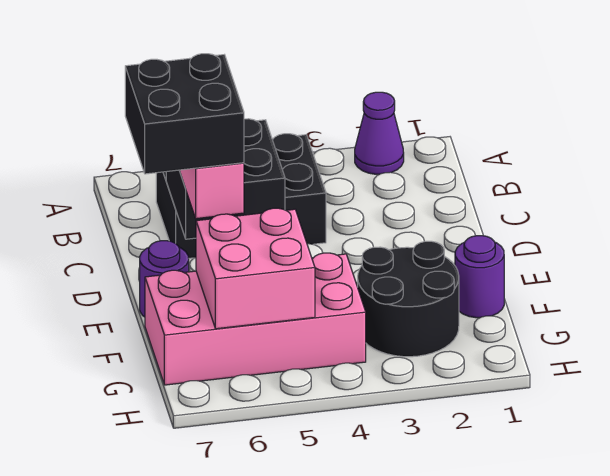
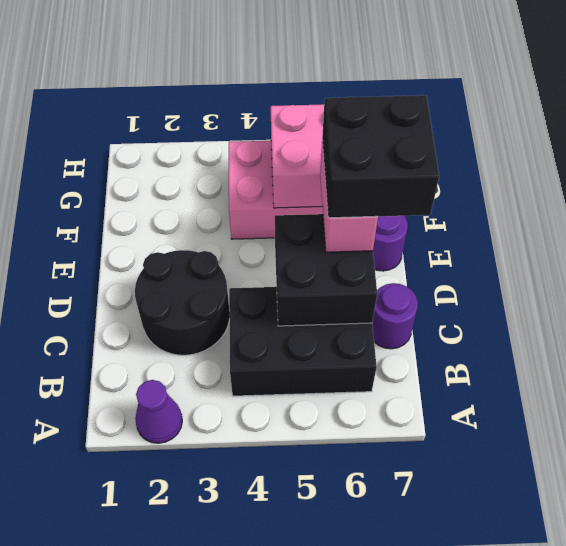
purple 1x1 round brick [455,236,504,318] -> purple 1x1 round brick moved to [372,283,418,349]
black 2x2 round brick [358,241,459,357] -> black 2x2 round brick moved to [135,250,230,355]

